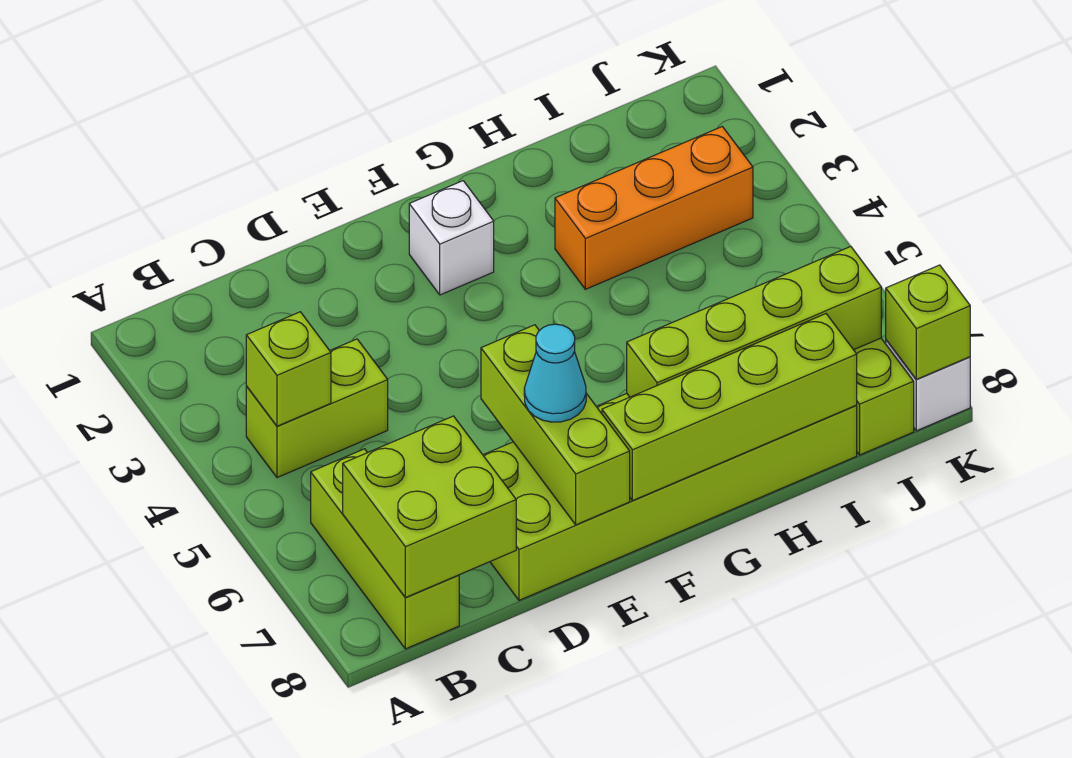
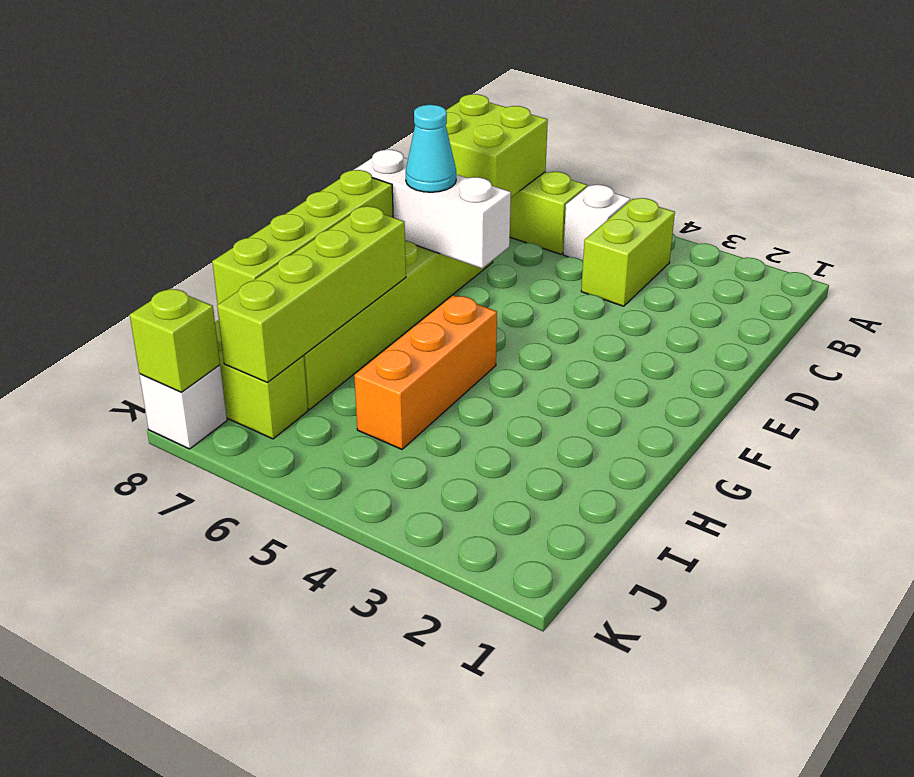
lime 1x1 brick [246,312,331,426] -> none
lime 1x3 brick [481,325,630,525] -> white 1x3 brick [354,150,511,268]
white 1x1 brick [409,181,494,295] -> white 1x1 brick moved to [563,185,630,260]
orange 1x3 brick [555,127,753,289] -> orange 1x3 brick moved to [354,295,497,449]

